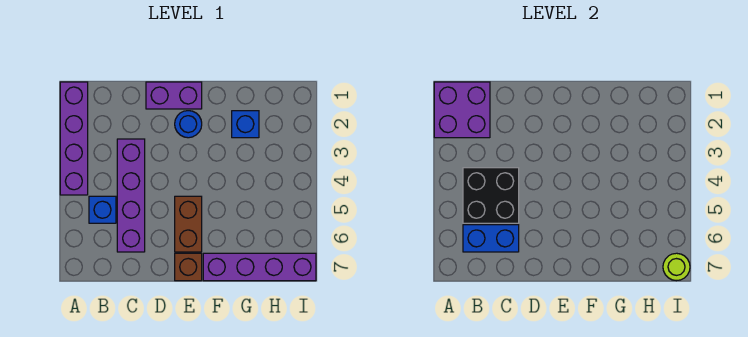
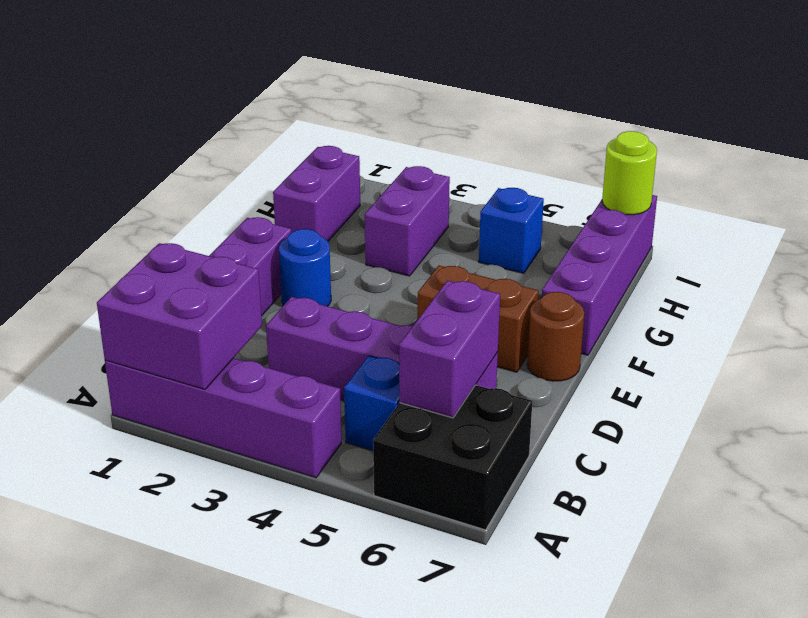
black 2x2 brick [463,168,519,223] -> black 2x2 brick moved to [373,385,532,530]
blue 1x2 brick [463,225,519,252] -> purple 1x2 brick [399,281,500,418]
brown 1x1 brick [175,253,202,281] -> brown 1x1 round brick [527,292,584,381]
none -> purple 1x2 brick [273,146,360,241]
blue 1x1 brick [232,111,259,138] -> blue 1x1 brick moved to [479,188,544,273]
none -> purple 1x2 brick [365,166,450,276]

